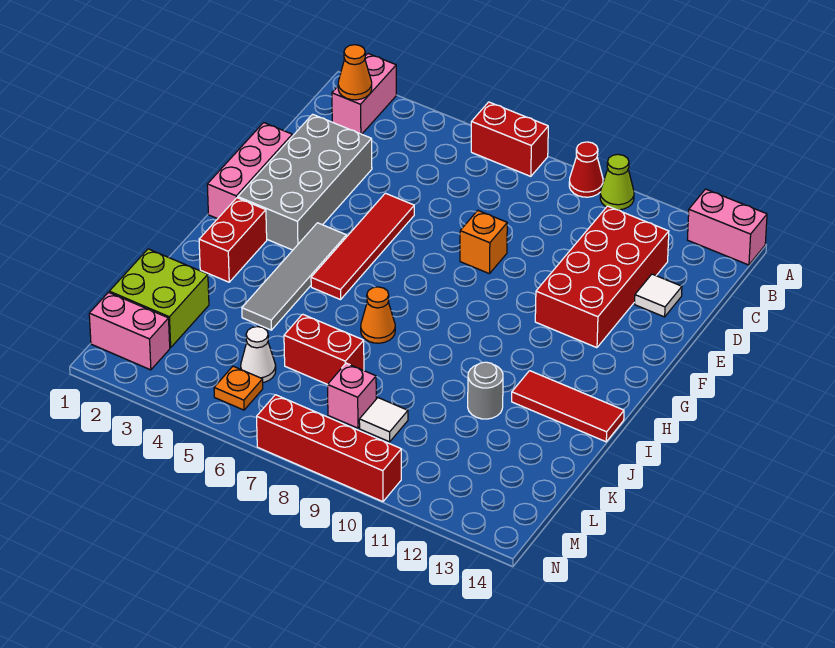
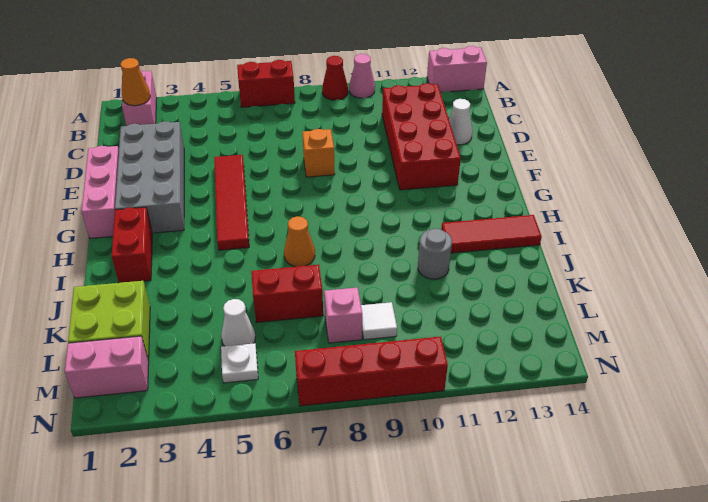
lime 1x1 cone [600,154,634,210] -> pink 1x1 cone [349,54,375,98]
white 1x1 tile [635,274,682,317] -> white 1x1 cone [449,99,472,145]
grey 1x4 tile [242,223,347,330] -> none
orange 1x1 plate [214,366,263,410] -> white 1x1 plate [221,343,258,383]

